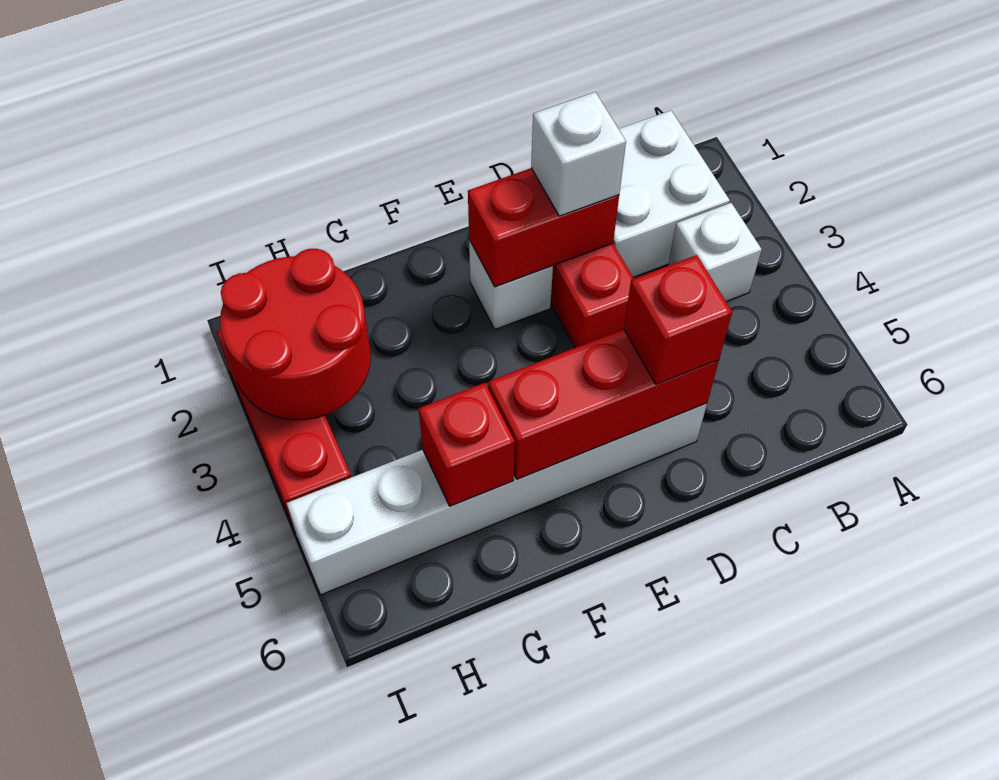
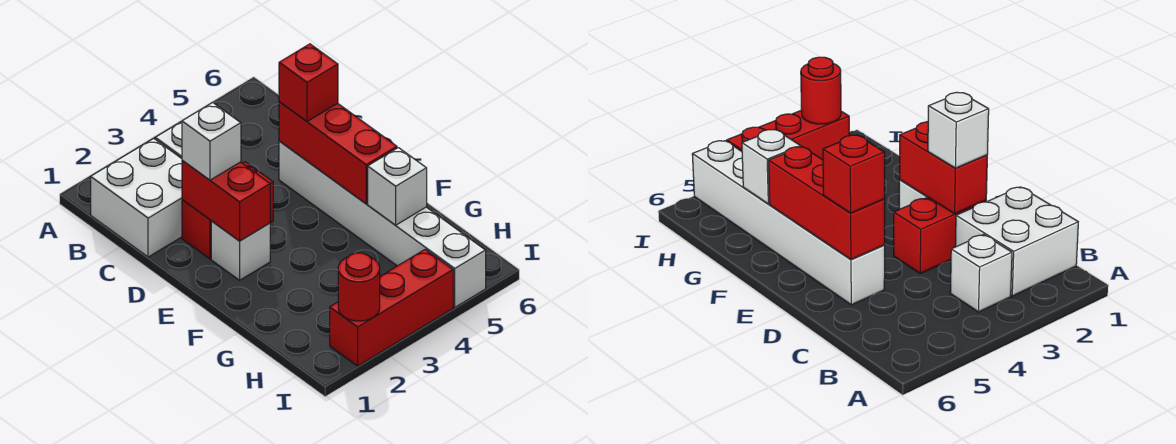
red 1x1 brick [419,383,515,506] -> white 1x1 brick [368,148,427,225]
red 2x2 round brick [220,249,371,420] -> red 1x1 round brick [338,253,380,321]

